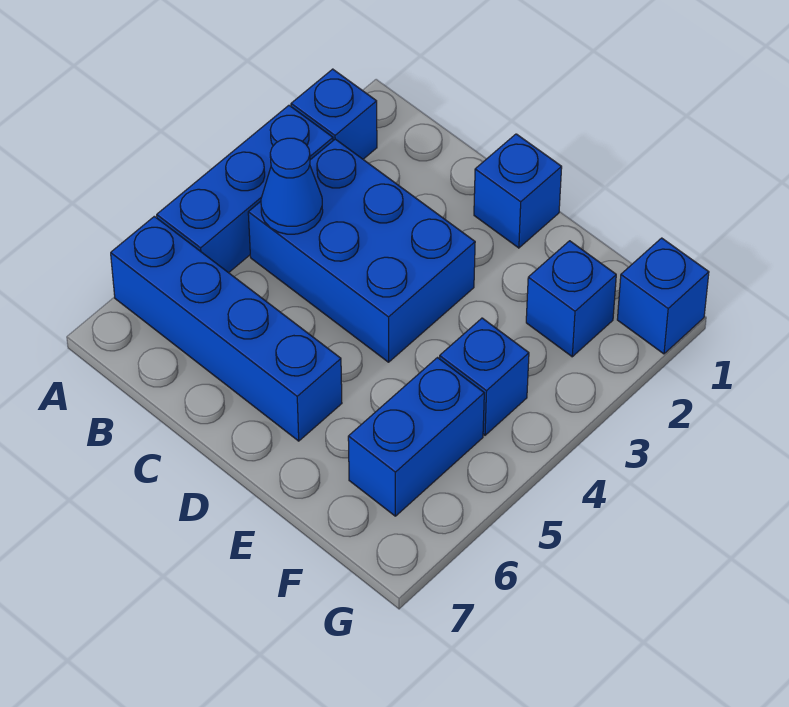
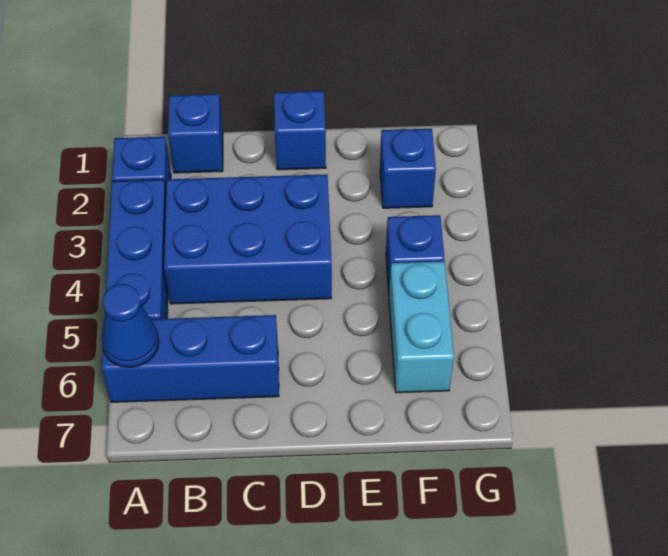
blue 1x4 brick [111,216,342,441] -> blue 1x3 brick [102,315,279,402]
blue 1x1 cone [261,138,323,234] -> blue 1x1 cone moved to [101,284,159,368]
blue 1x2 brick [348,358,484,516] -> cyan 1x2 brick [389,261,454,393]
blue 1x1 brick [617,238,709,354] -> blue 1x1 brick moved to [168,94,223,173]

